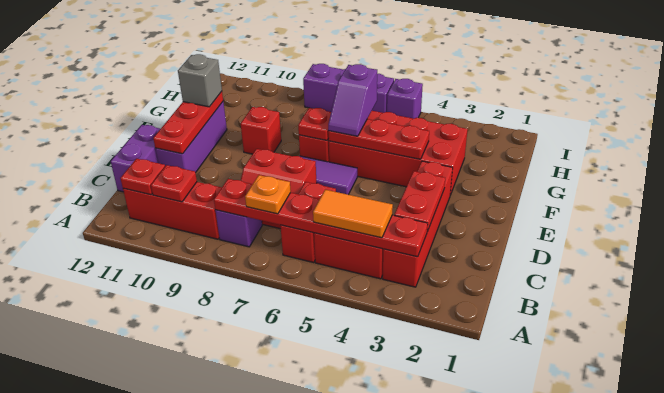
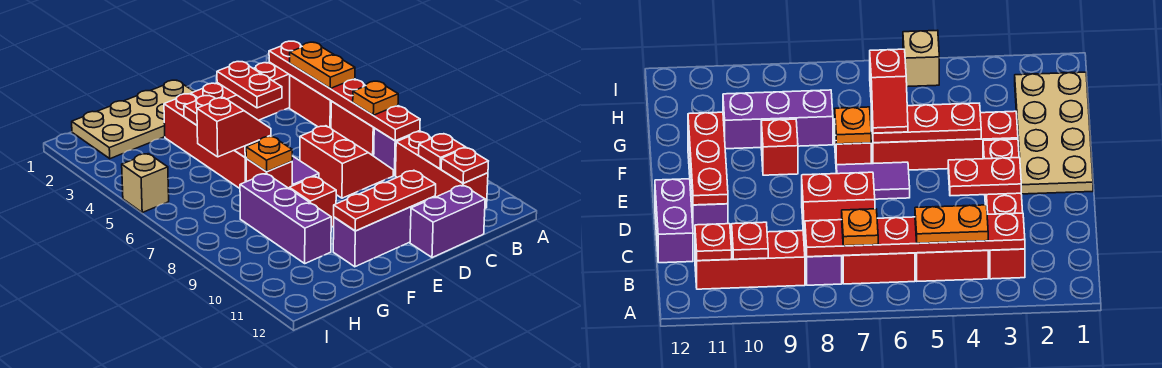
orange 1x2 tile [313,190,393,238] -> orange 1x2 plate [290,42,355,88]
red 1x2 brick [280,182,336,263] -> red 1x2 brick turned to [331,101,374,156]
red 1x2 plate [394,171,445,231] -> red 1x2 plate turned to [217,62,282,108]
none -> tan 2x4 plate [72,80,194,159]
red 2x4 brick [329,111,468,195] -> red 1x4 brick [164,94,246,188]
purple 1x2 slope [328,64,377,136] -> red 1x2 slope [197,98,271,157]
red 1x1 plate [298,108,331,140] -> orange 1x1 plate [246,137,292,172]
grey 1x1 brick [178,54,222,107] -> none
purple 1x1 brick [387,79,423,119] -> tan 1x1 brick [122,154,169,213]
purple 1x3 brick [303,64,394,113] -> purple 1x3 brick moved to [240,173,331,263]

